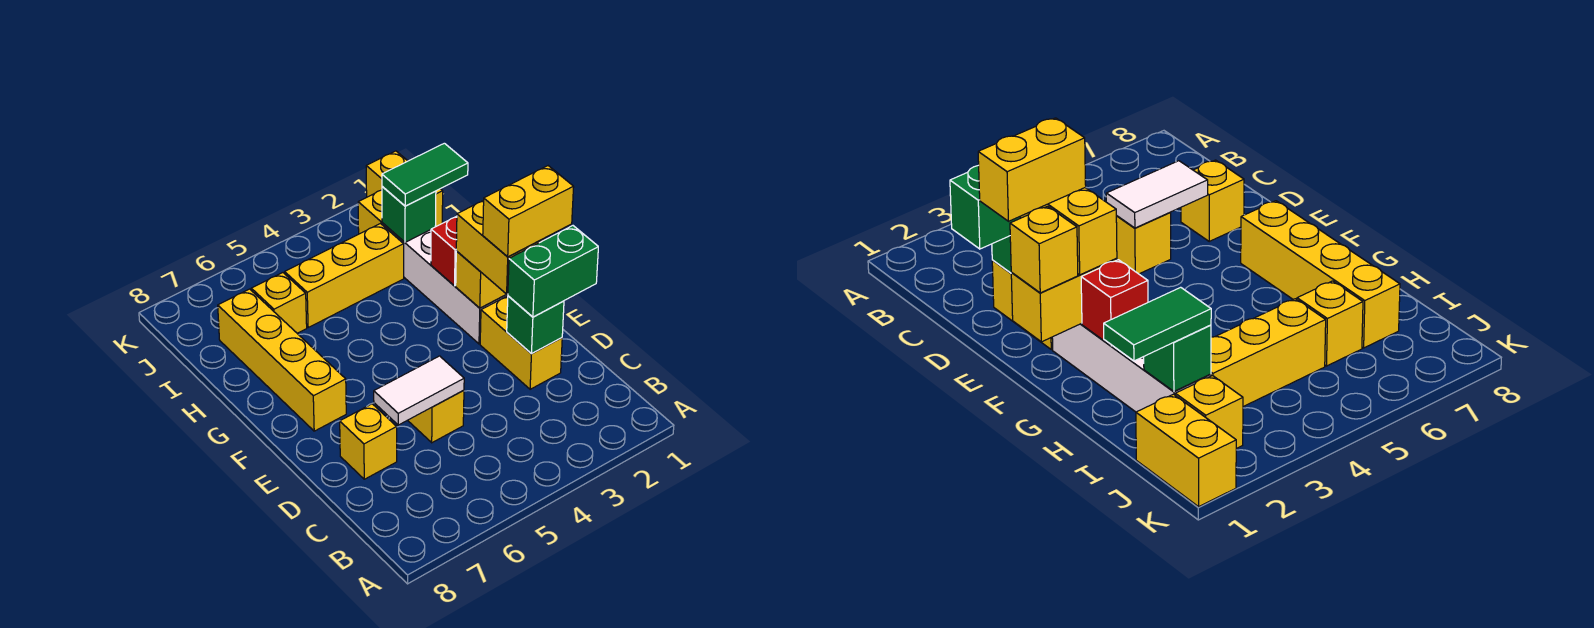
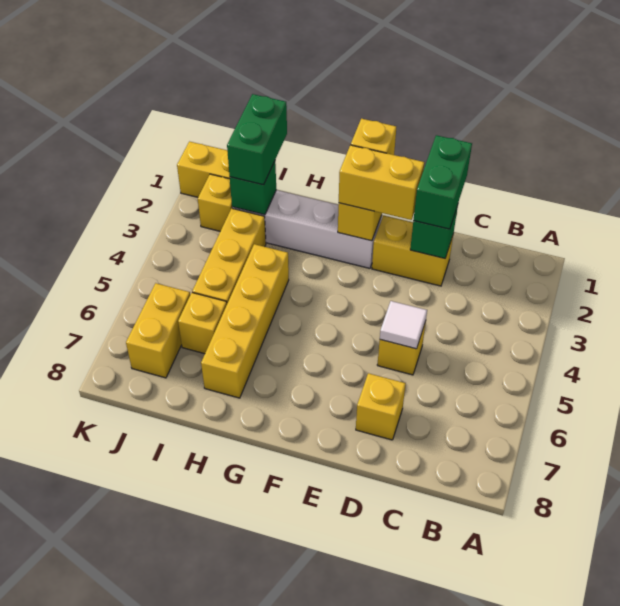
white 1x2 tile [374,356,464,425] -> white 1x1 tile [380,301,427,349]
yellow 1x2 brick [483,166,574,257] -> yellow 1x2 brick moved to [126,283,190,378]
yellow 1x4 brick [218,289,346,431] -> yellow 1x4 brick turned to [201,244,289,398]
red 1x1 brick [431,216,457,286] -> none
green 1x2 tile [382,143,468,206] -> green 1x2 brick [227,94,287,185]

